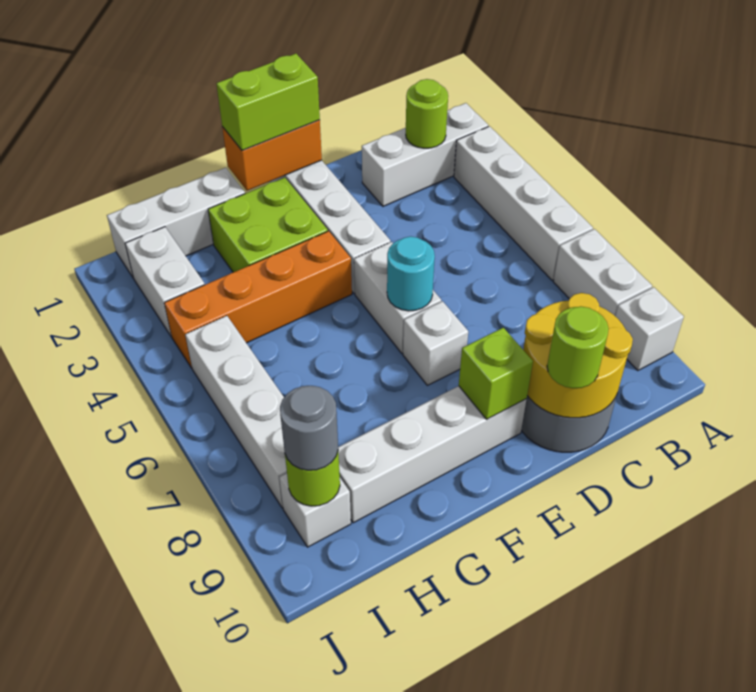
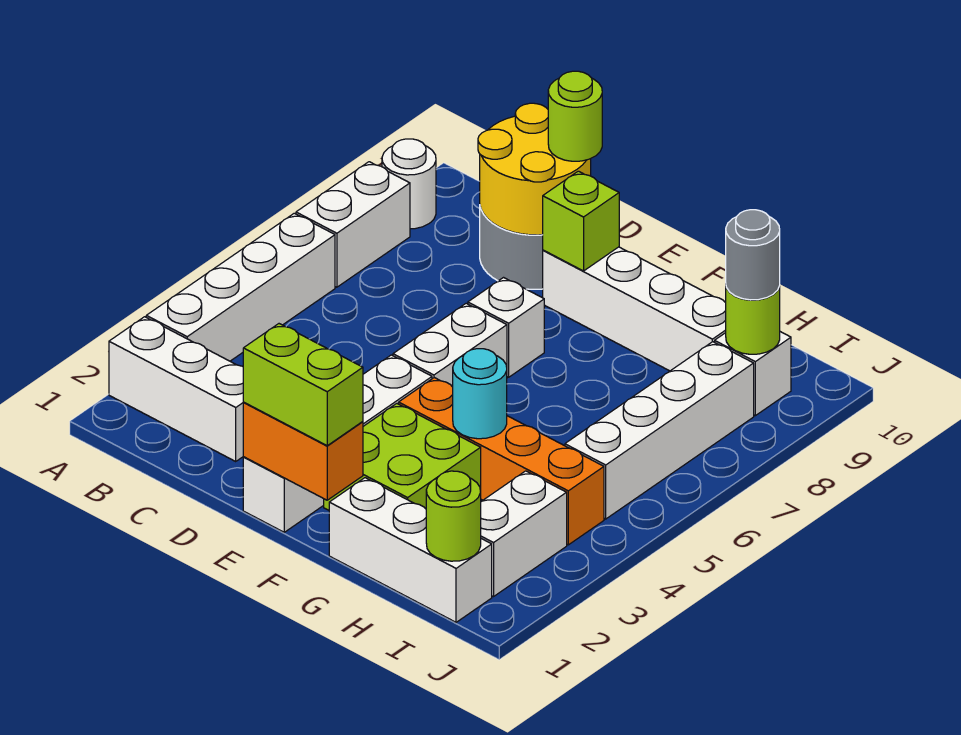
white 1x1 brick [615,287,684,371] -> white 1x1 round brick [382,139,436,229]
lime 1x1 round brick [406,79,448,148] -> lime 1x1 round brick moved to [426,471,481,561]
cyan 1x1 round brick [387,236,435,311] -> cyan 1x1 round brick moved to [453,349,507,439]

